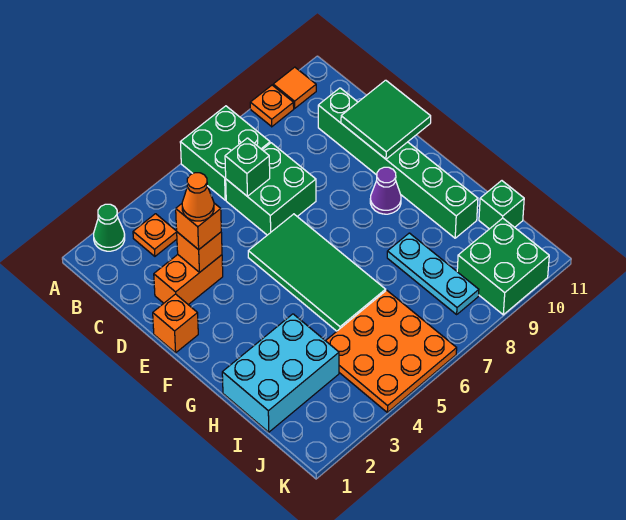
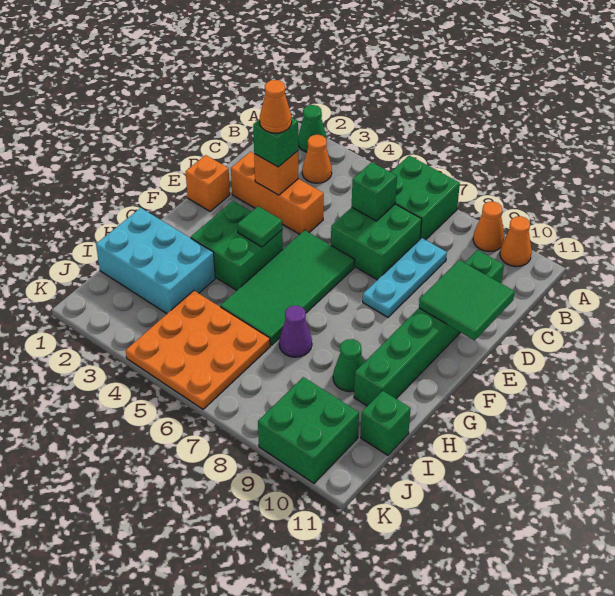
orange 1x1 plate [250,85,294,127] -> orange 1x1 cone [473,202,504,251]
orange 1x1 tile [273,67,316,108] -> orange 1x1 cone [500,216,532,267]
orange 1x1 plate [133,214,177,256] -> orange 1x1 cone [302,135,332,183]
orange 1x2 brick [154,255,223,305] -> orange 1x3 brick [231,152,324,234]
orange 1x1 brick [176,203,221,250] -> green 1x1 brick [253,118,298,167]
none -> green 2x2 brick [191,201,283,291]
none -> green 1x1 tile [237,206,282,247]
purple 1x1 cone [370,167,401,214] -> purple 1x1 cone moved to [279,306,312,357]
cyan 1x3 plate [387,233,479,314] -> cyan 1x3 plate moved to [363,238,447,317]
none -> green 1x1 cone [333,339,364,392]

